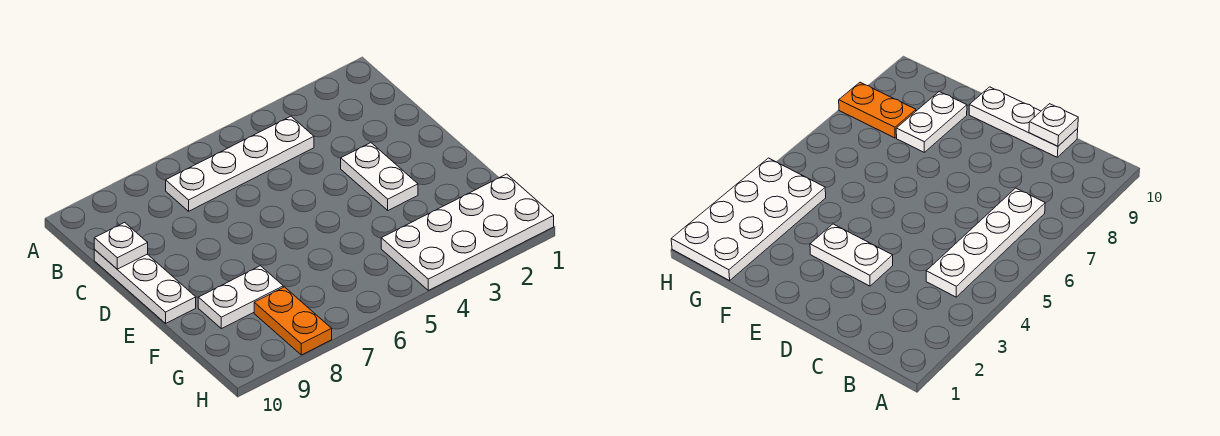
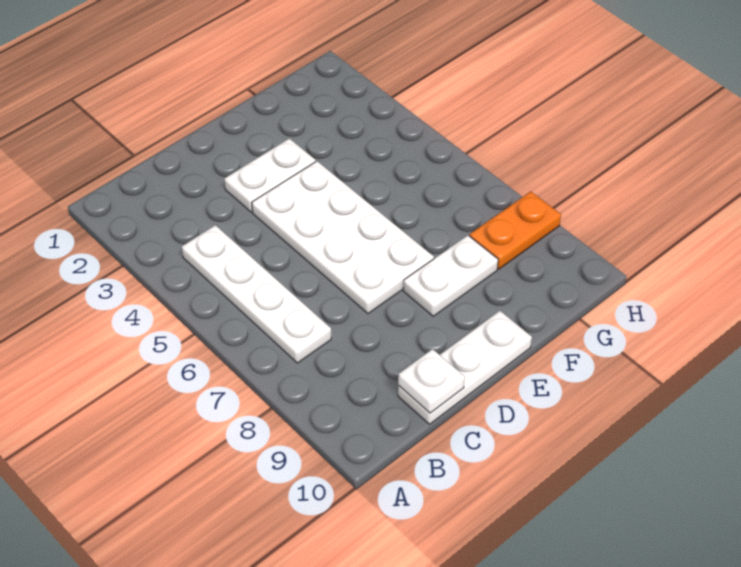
white 1x2 plate [198,266,283,329] -> white 1x2 plate turned to [403,235,498,316]
white 2x4 plate [381,174,554,290] -> white 2x4 plate moved to [252,161,434,314]

